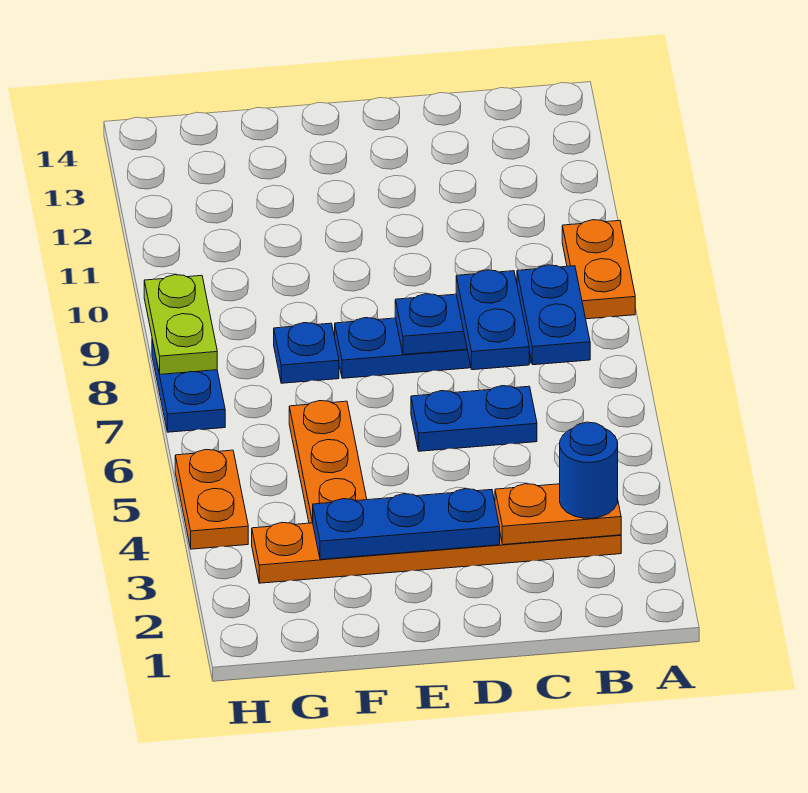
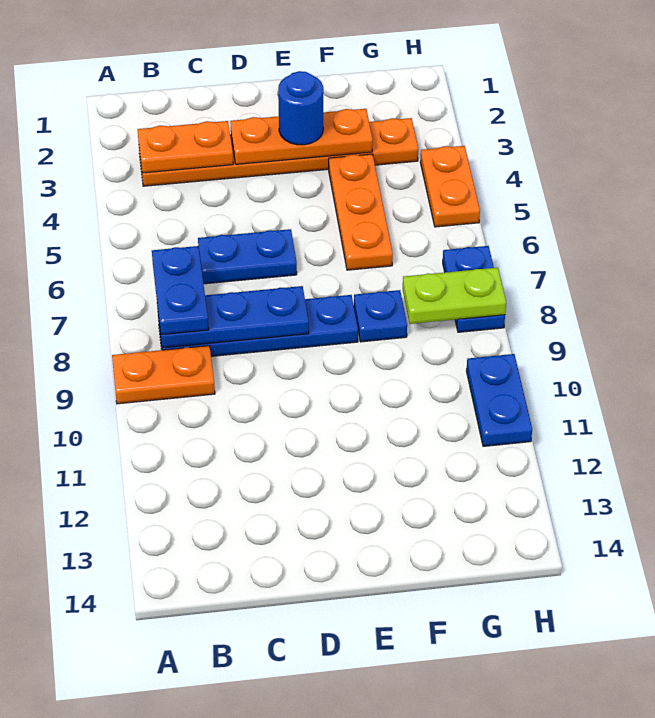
orange 1x2 plate [562,220,635,319] -> orange 1x2 plate turned to [112,346,215,404]
blue 1x1 round brick [560,422,618,518] -> blue 1x1 round brick moved to [278,71,323,145]
blue 1x2 plate [456,270,529,370] -> blue 1x2 plate moved to [466,354,532,446]
blue 1x3 plate [313,489,500,559] -> orange 1x3 plate [230,109,373,164]
lime 1x2 plate [144,275,217,374] -> lime 1x2 plate turned to [403,268,506,324]

